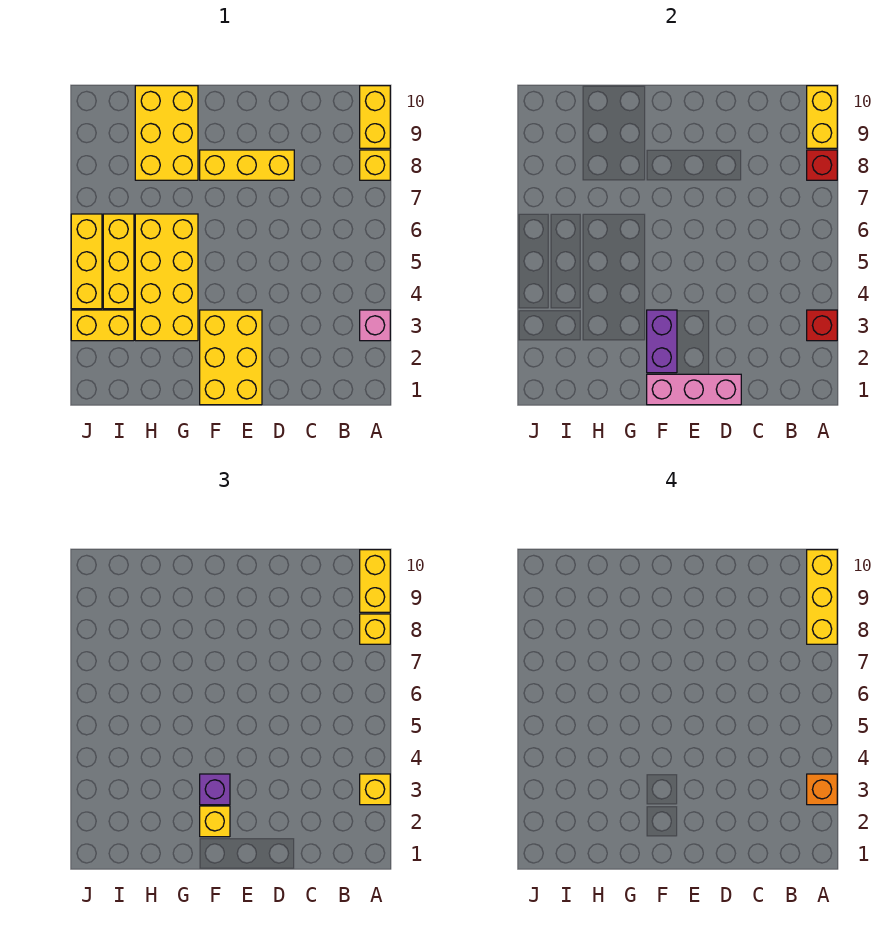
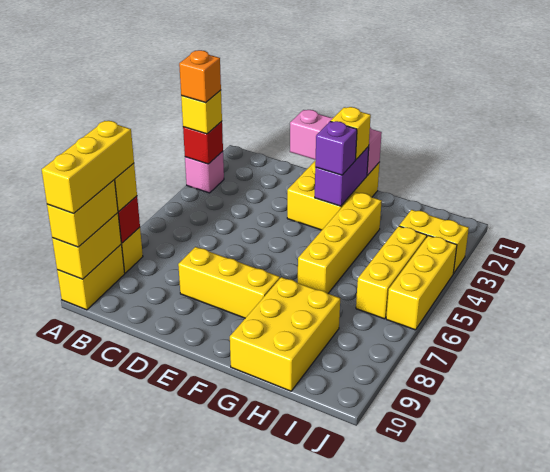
yellow 2x4 brick [135,214,198,341] -> yellow 1x4 brick [298,192,382,293]

